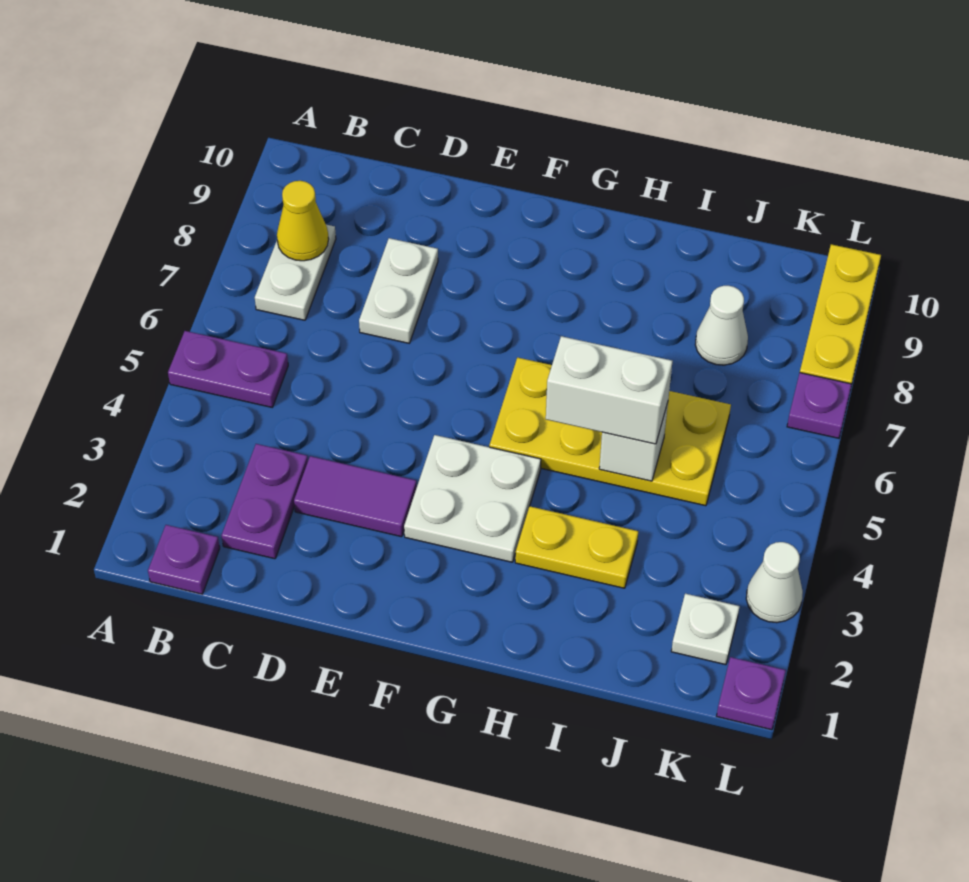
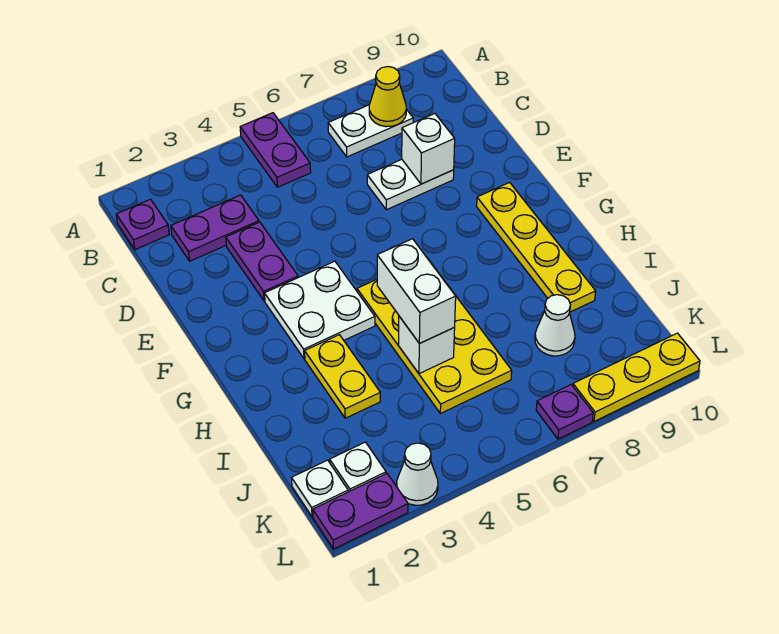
purple 1x2 tile [294,456,417,537] -> purple 1x2 plate [226,222,298,301]
none -> white 1x1 brick [402,114,455,184]
none -> yellow 1x4 plate [477,182,596,312]
none -> white 1x1 plate [292,460,348,517]
purple 1x1 plate [717,657,786,730] -> purple 1x2 plate [313,474,408,549]

